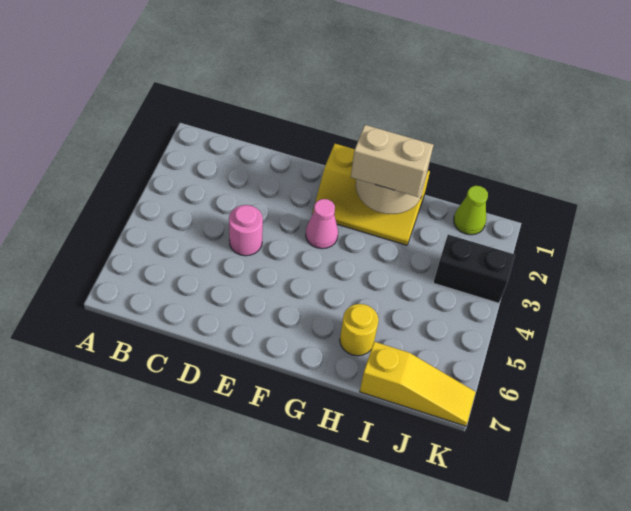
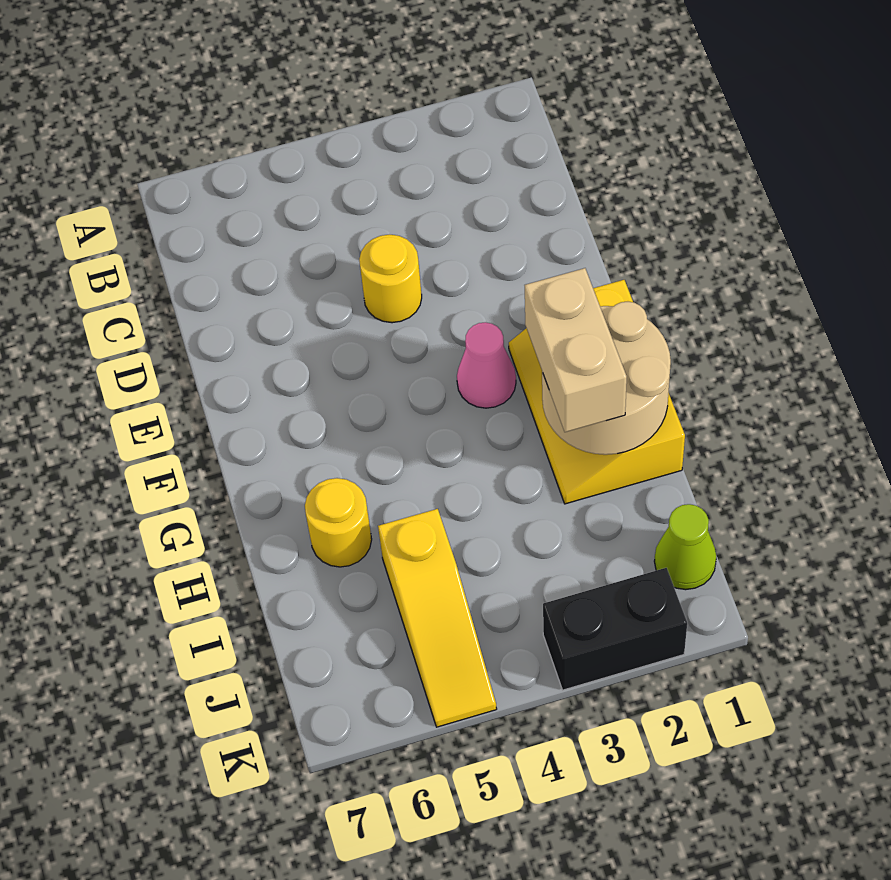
pink 1x1 round brick [229,205,263,256] -> yellow 1x1 round brick [359,234,422,323]
yellow 1x3 slope [360,342,476,426] -> yellow 1x3 slope moved to [378,509,497,727]
black 1x2 brick [433,235,515,303] -> black 1x2 brick turned to [543,568,687,690]

